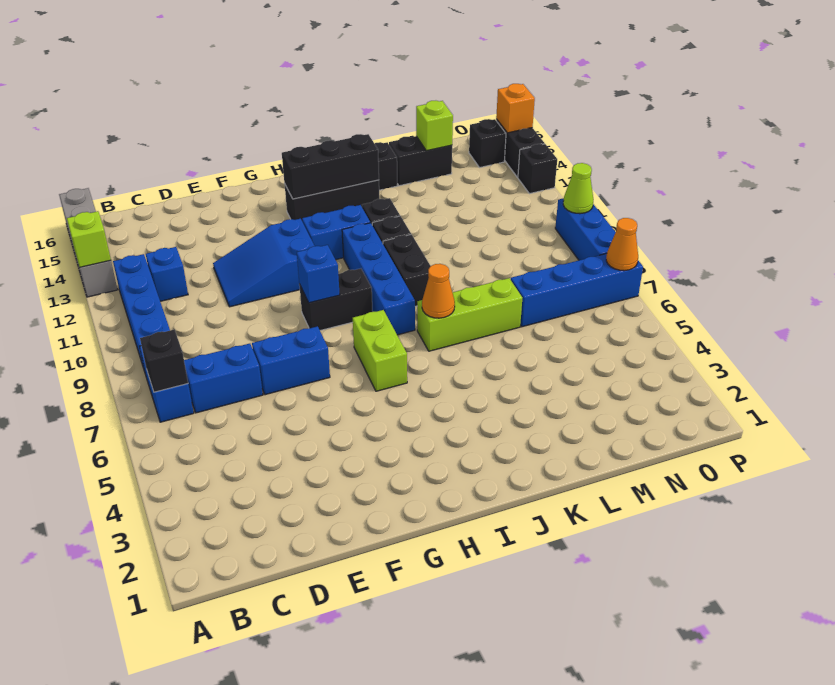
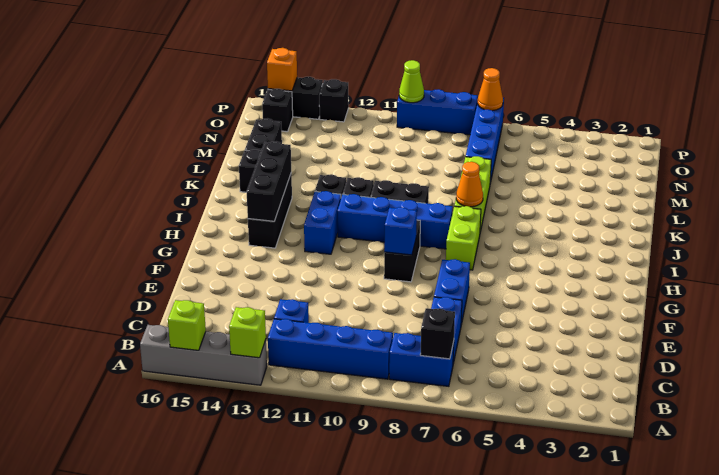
blue 2x3 slope [213,219,314,307] -> none
lime 1x2 brick [353,310,407,391] -> lime 1x2 brick turned to [446,206,481,270]
lime 1x1 brick [416,101,453,151] -> lime 1x1 brick moved to [168,300,206,350]

